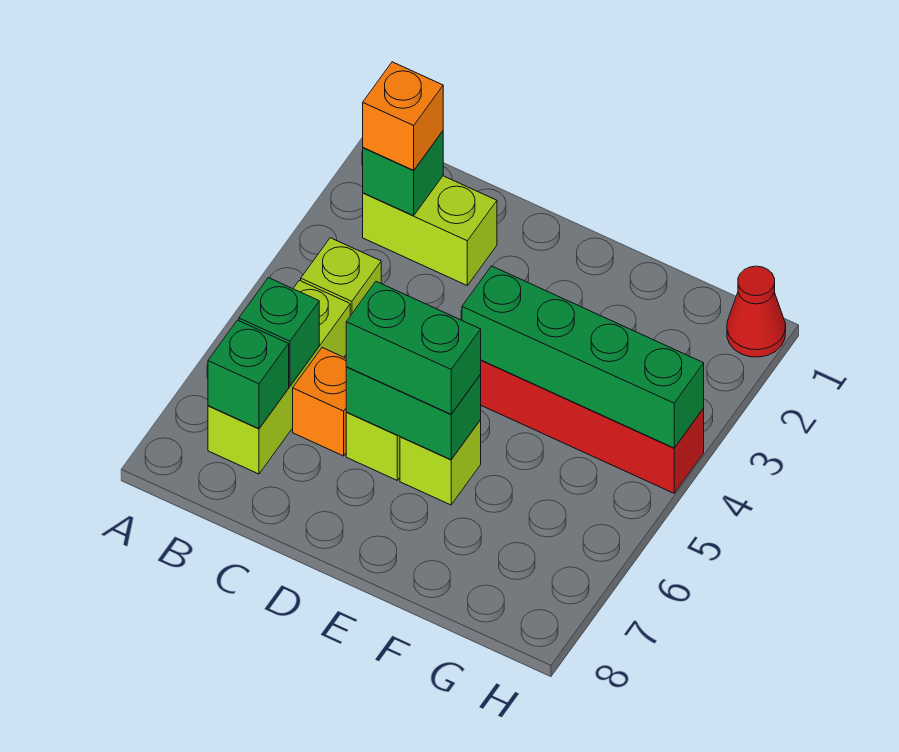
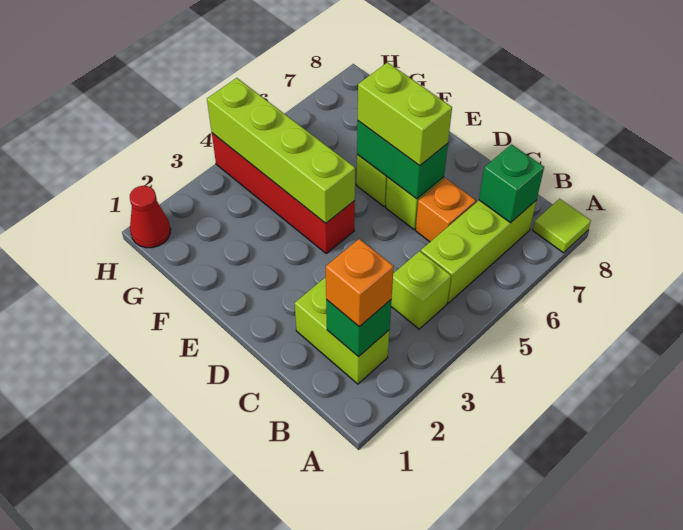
none -> lime 1x1 tile [533,199,591,253]
green 1x1 brick [239,278,319,386] -> none
green 1x2 brick [346,282,481,414] -> lime 1x2 brick [358,62,452,166]
green 1x4 brick [462,266,704,448] -> lime 1x4 brick [207,78,355,223]

